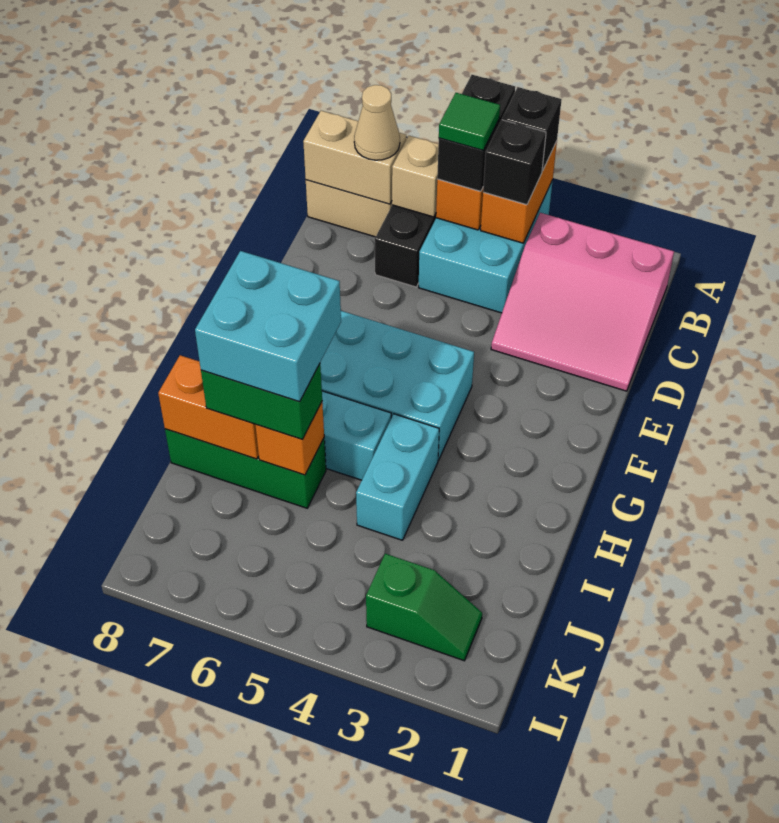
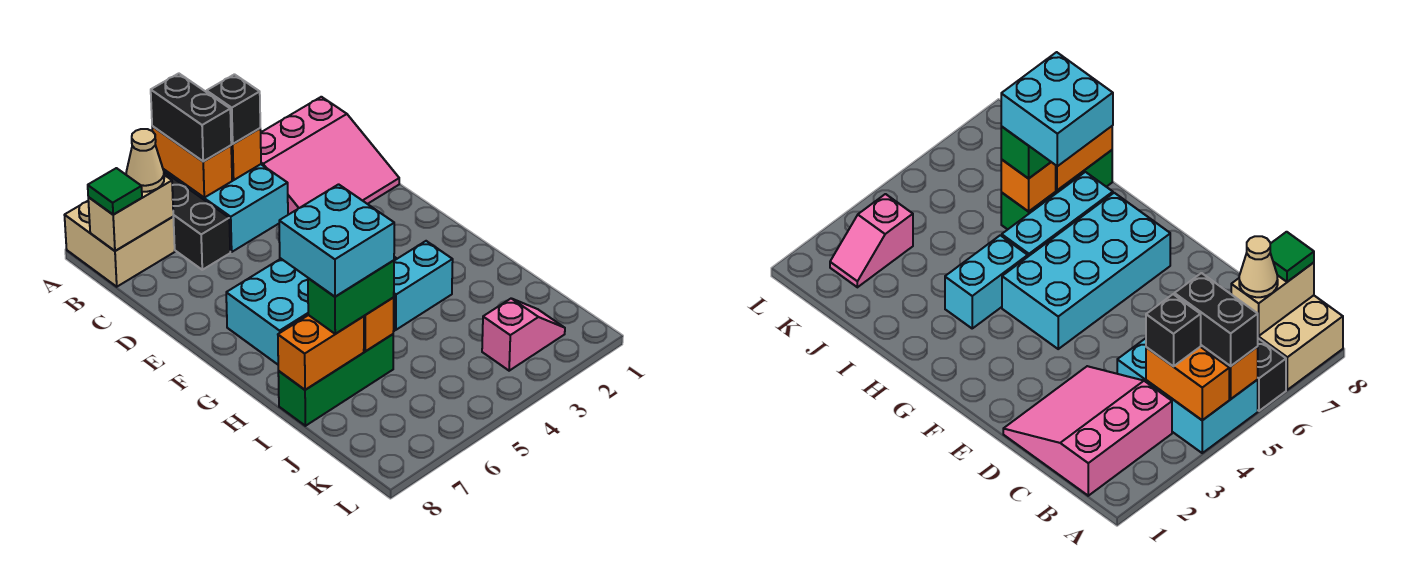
black 1x1 brick [502,87,562,171] -> none
green 1x1 tile [439,93,500,150] -> green 1x1 tile moved to [88,168,142,215]
tan 1x1 brick [392,136,439,217] -> none
cyan 1x2 brick [356,414,439,540] -> cyan 1x2 brick turned to [394,241,453,330]
green 1x2 slope [366,554,482,661] -> pink 1x2 slope [482,298,565,371]

